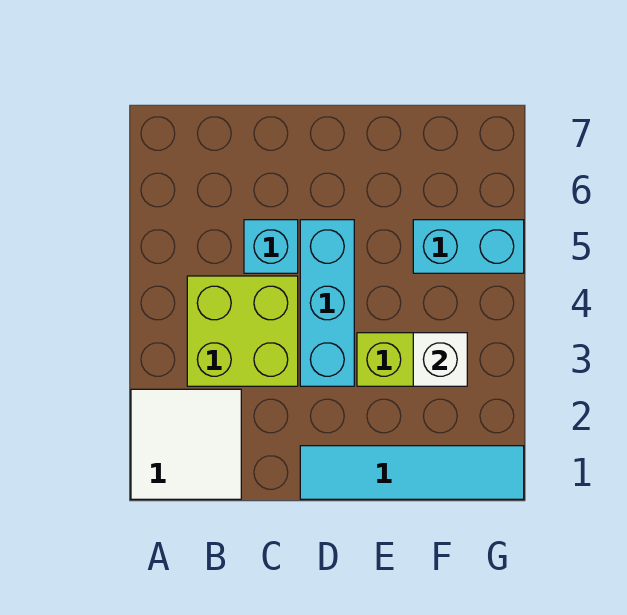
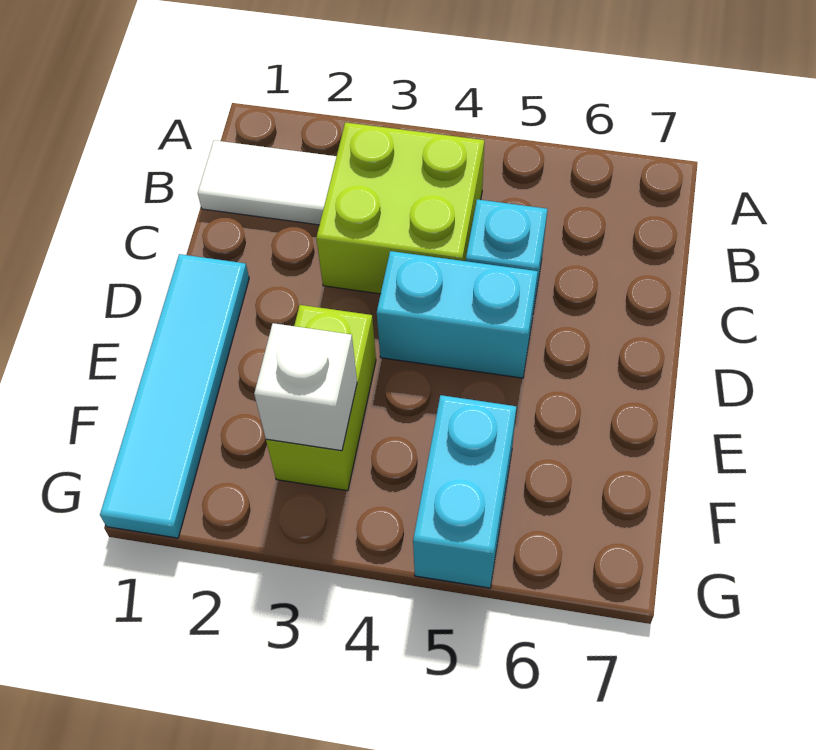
white 2x2 tile [131,389,241,499] -> white 1x2 tile [198,140,336,225]
cyan 1x3 brick [300,220,354,386] -> cyan 1x2 brick [377,251,538,378]

